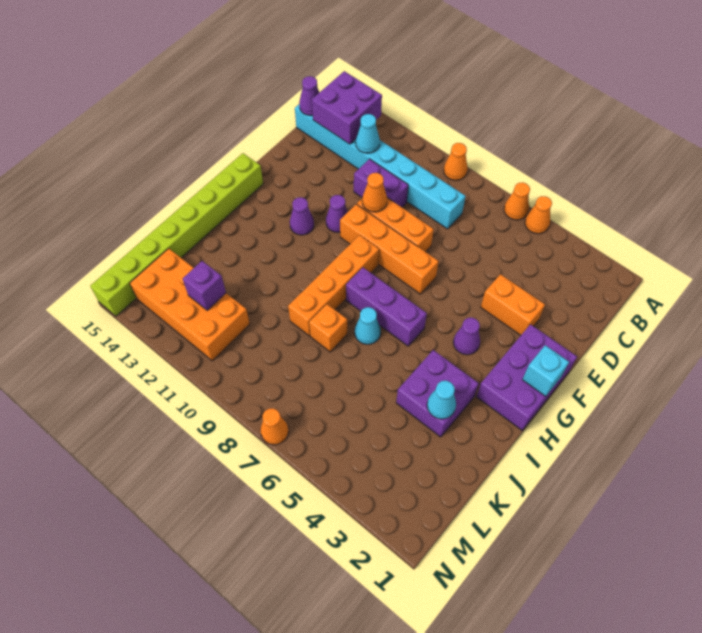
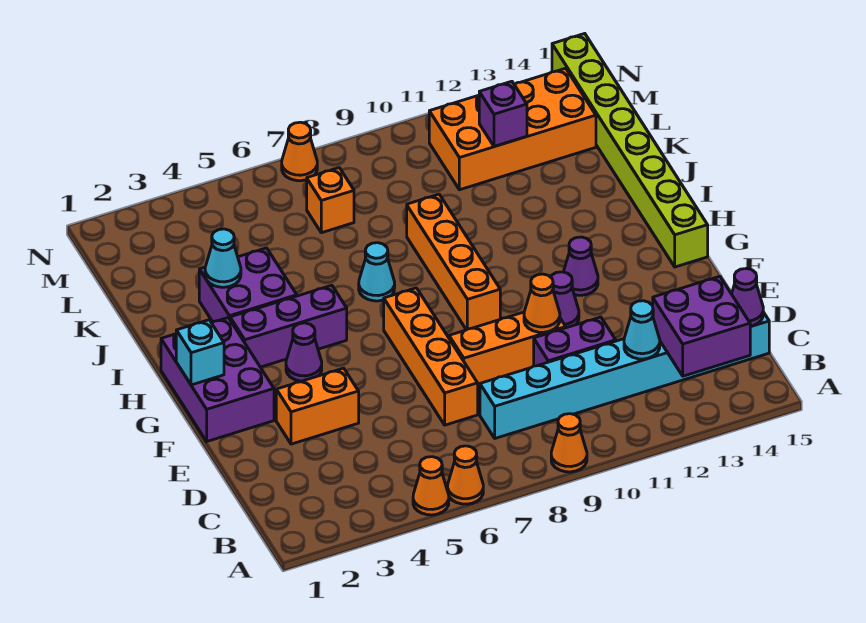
orange 1x4 brick [340,204,439,294] -> orange 1x4 brick turned to [384,288,478,425]
purple 1x3 brick [346,268,427,346] -> purple 1x3 brick moved to [230,285,347,367]
orange 1x1 brick [309,304,347,352] -> orange 1x1 brick moved to [307,168,354,233]

